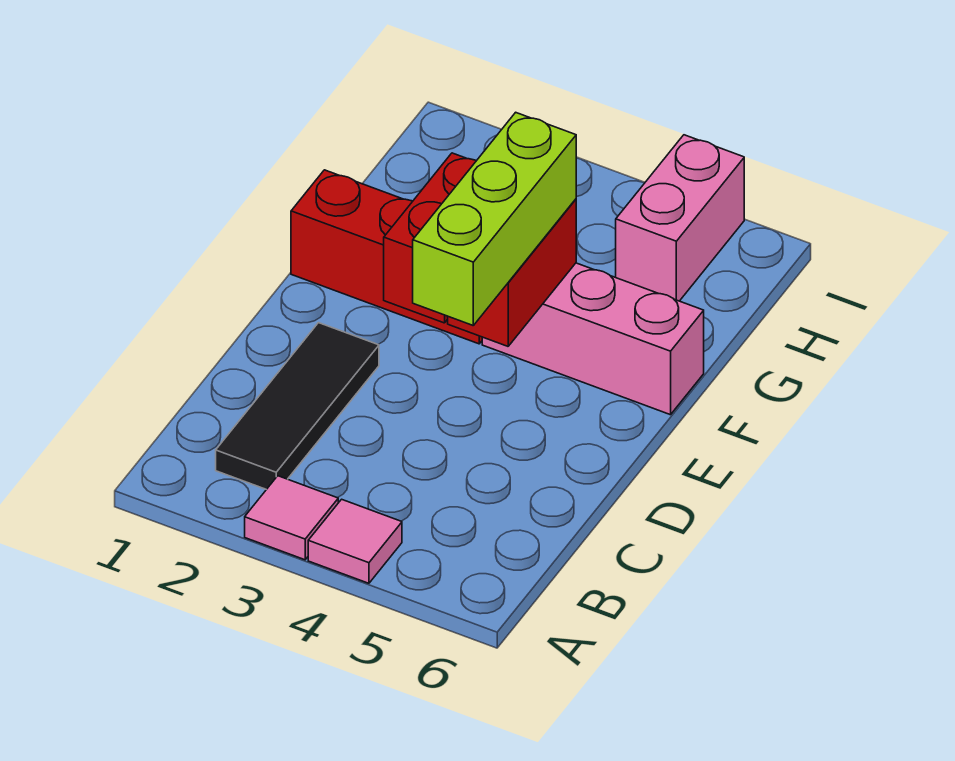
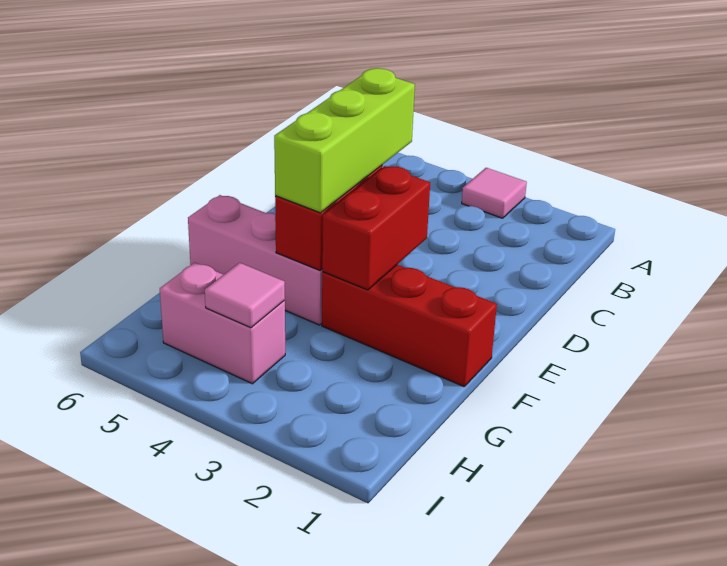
pink 1x1 tile [308,499,402,583] -> pink 1x1 tile moved to [205,263,285,328]
black 1x3 tile [216,323,379,489] -> none
pink 1x2 brick [616,135,744,301] -> pink 1x2 brick turned to [160,262,285,384]

